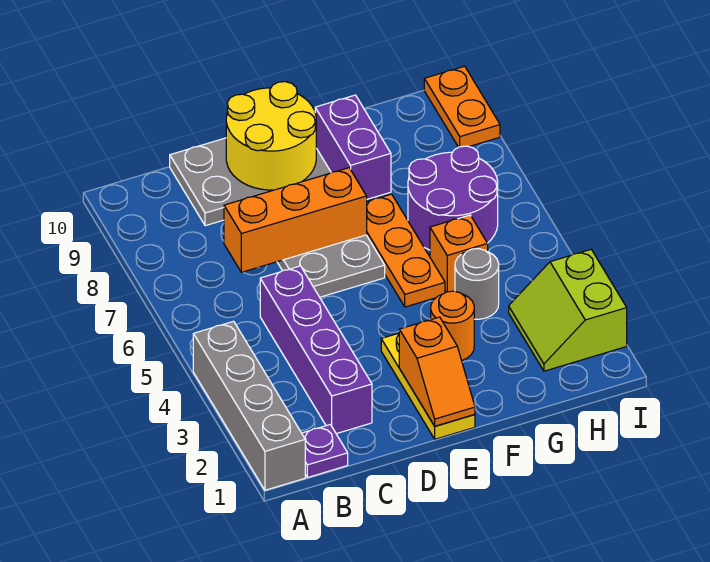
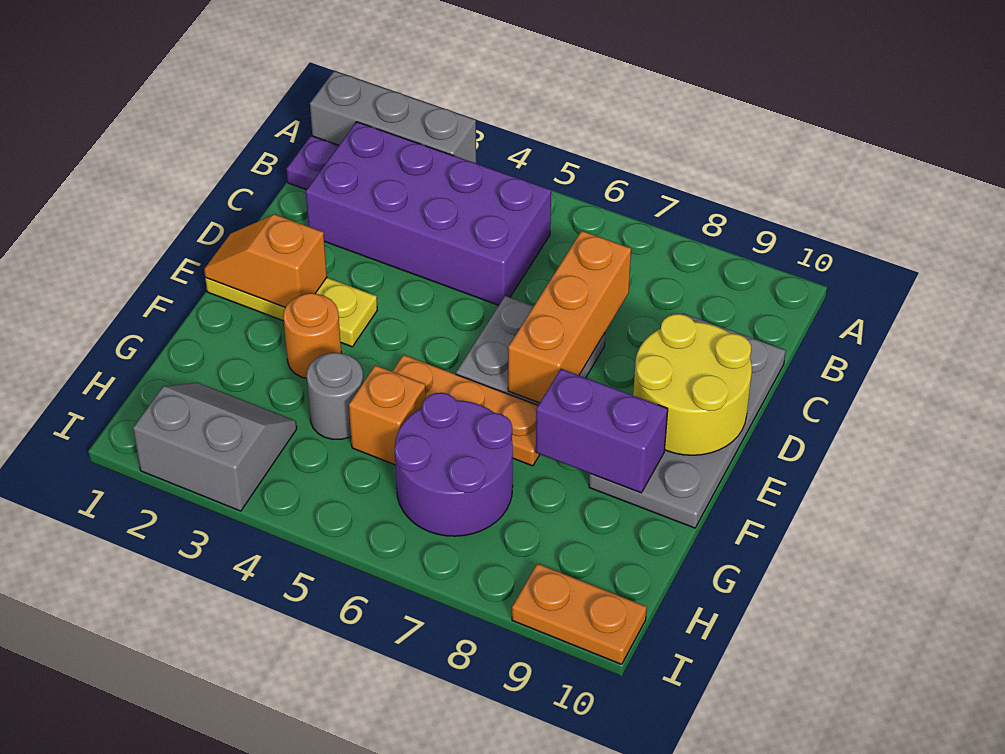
grey 1x4 brick [193,321,305,490] -> grey 1x3 brick [310,71,476,163]
purple 1x4 brick [260,266,372,434] -> purple 2x4 brick [306,122,551,305]
lime 2x2 slope [509,250,627,371] -> grey 2x2 slope [133,383,297,511]

